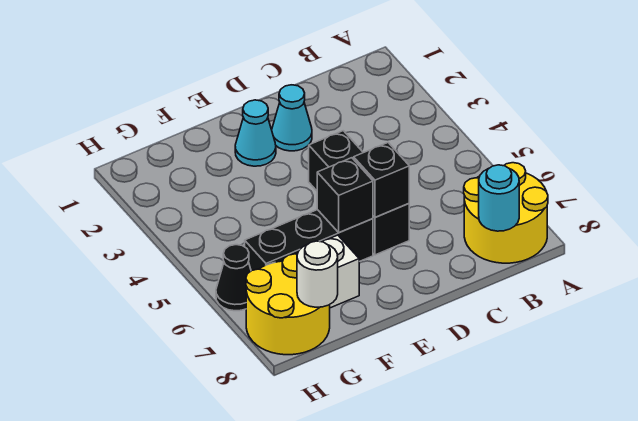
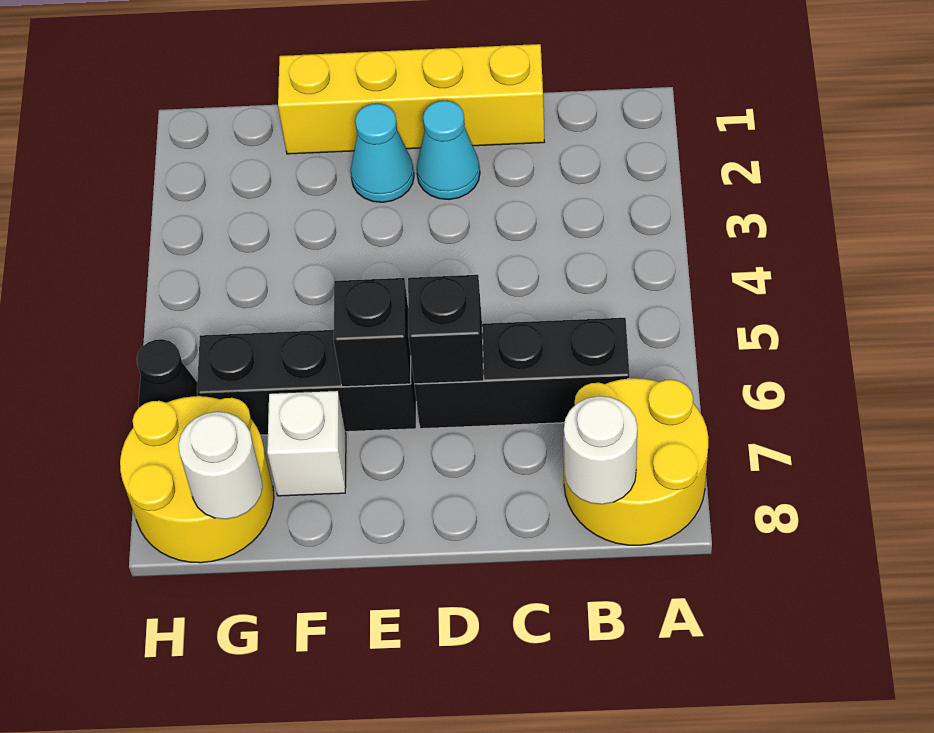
cyan 1x1 round brick [479,165,519,231] -> white 1x1 round brick [564,396,637,504]
none -> yellow 1x4 brick [278,44,544,154]
black 1x3 brick [309,131,409,255] -> black 1x3 brick turned to [414,318,630,429]

